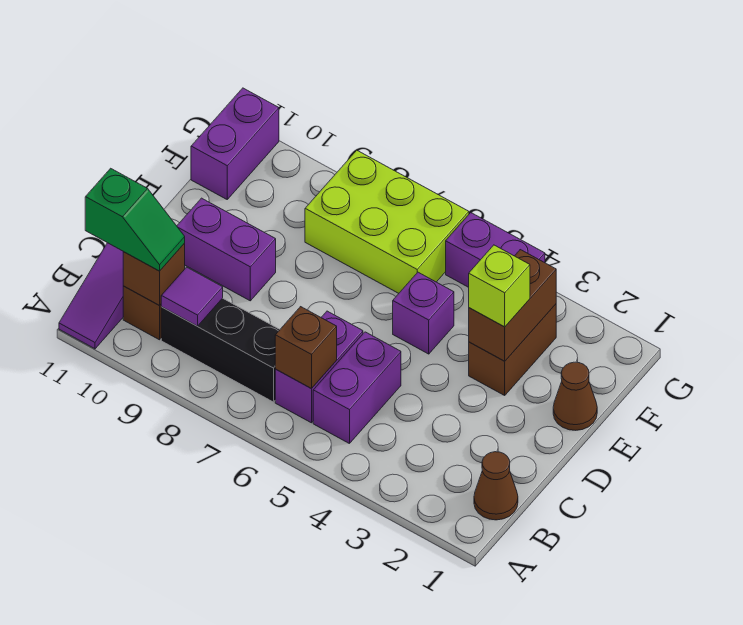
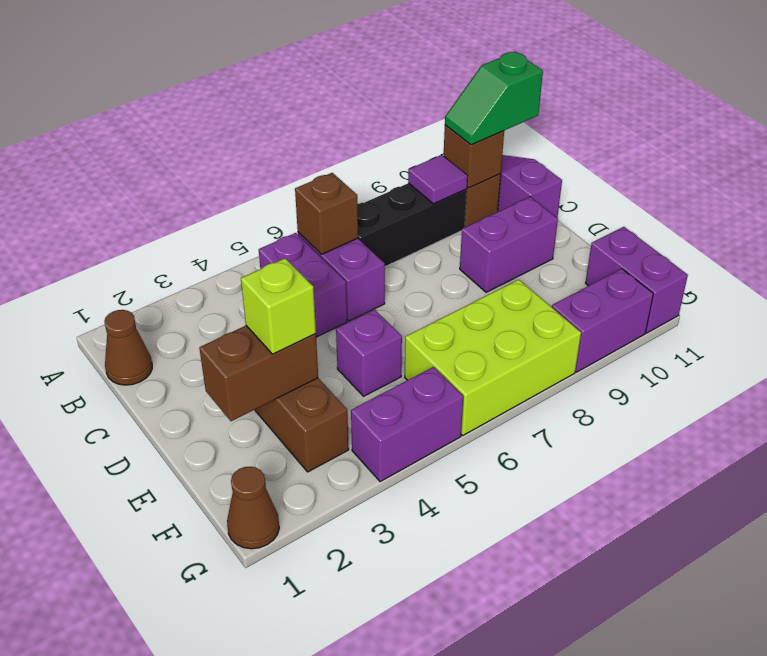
brown 1x1 cone [553,362,597,430] -> brown 1x1 cone moved to [227,467,279,549]
brown 1x2 brick [469,250,556,361] -> brown 1x2 brick turned to [199,326,318,421]
none -> purple 1x2 brick [552,269,653,372]

